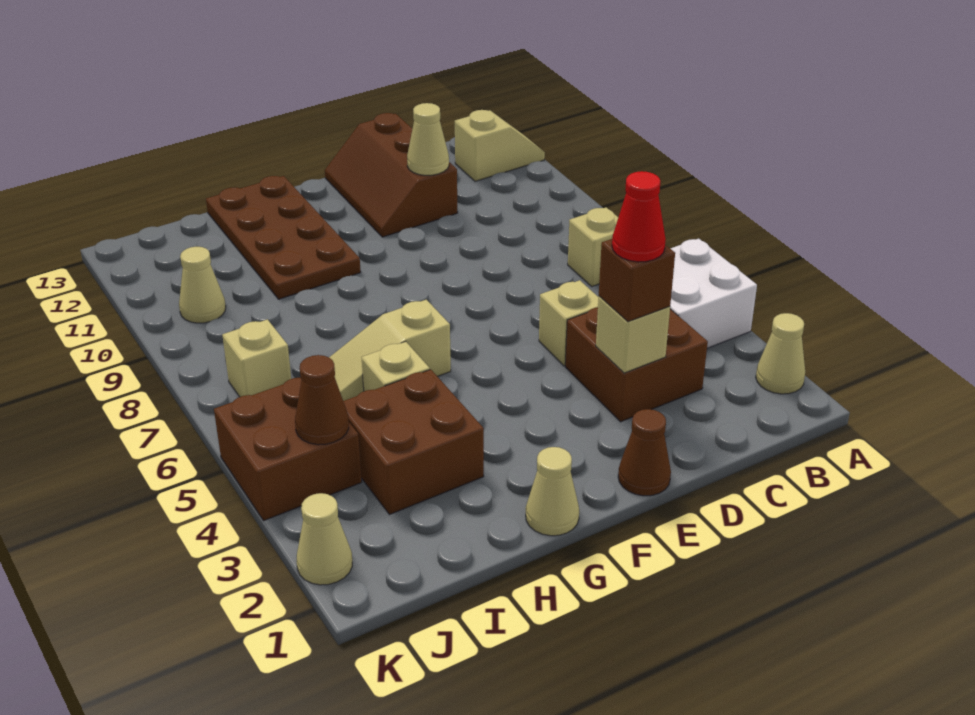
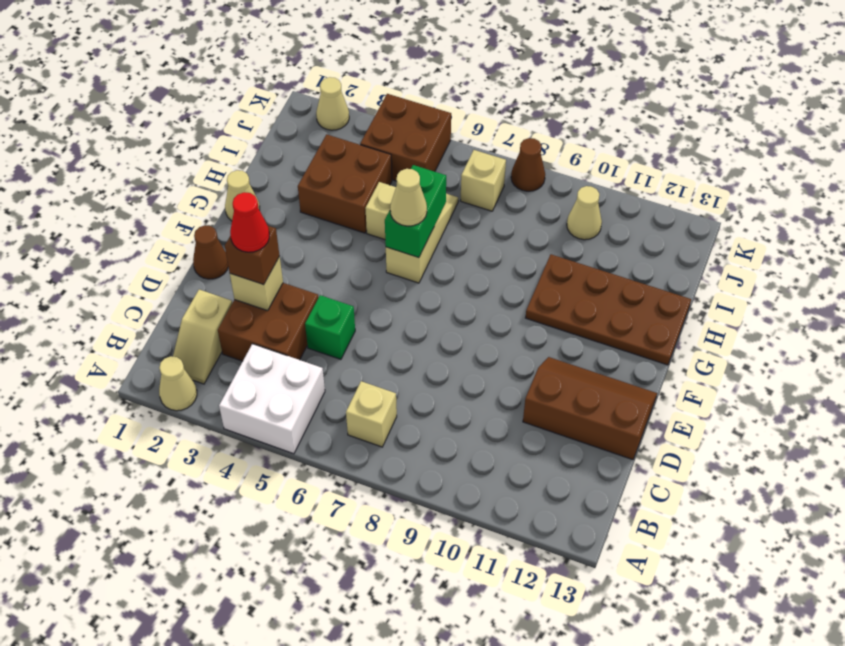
tan 1x2 slope [455,110,545,181] -> tan 1x2 slope moved to [173,290,232,384]
tan 1x1 brick [539,280,598,366] -> green 1x1 brick [305,295,355,359]
tan 1x1 cone [407,103,449,175] -> tan 1x1 cone moved to [390,169,427,226]
none -> green 1x2 brick [385,165,446,258]
brown 1x1 cone [295,355,349,445] -> brown 1x1 cone moved to [511,138,545,191]

